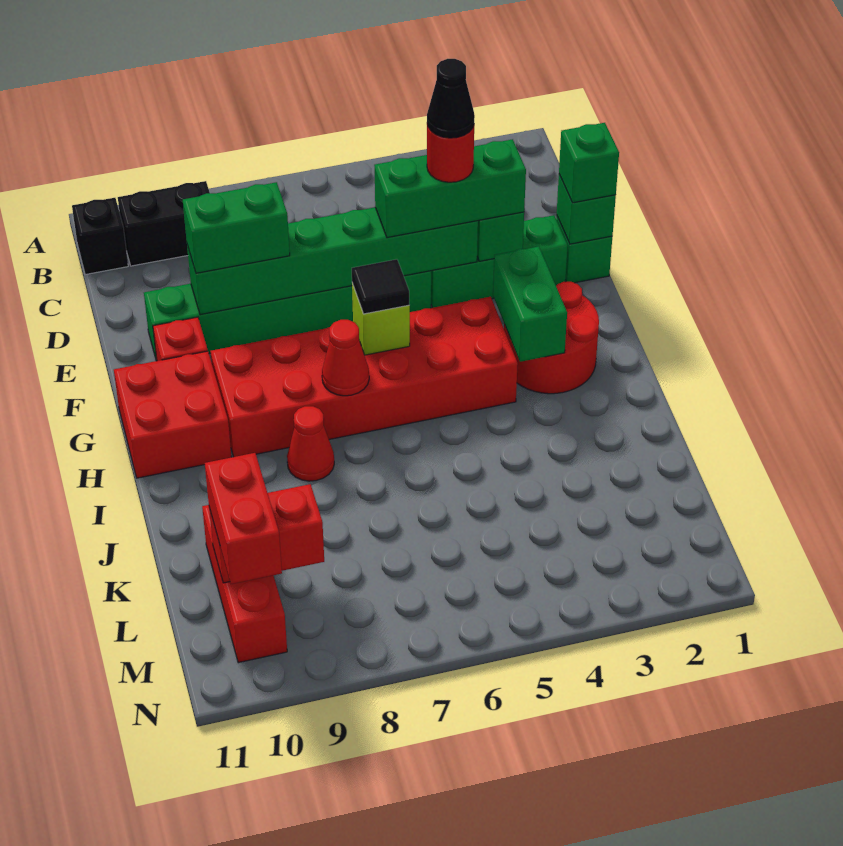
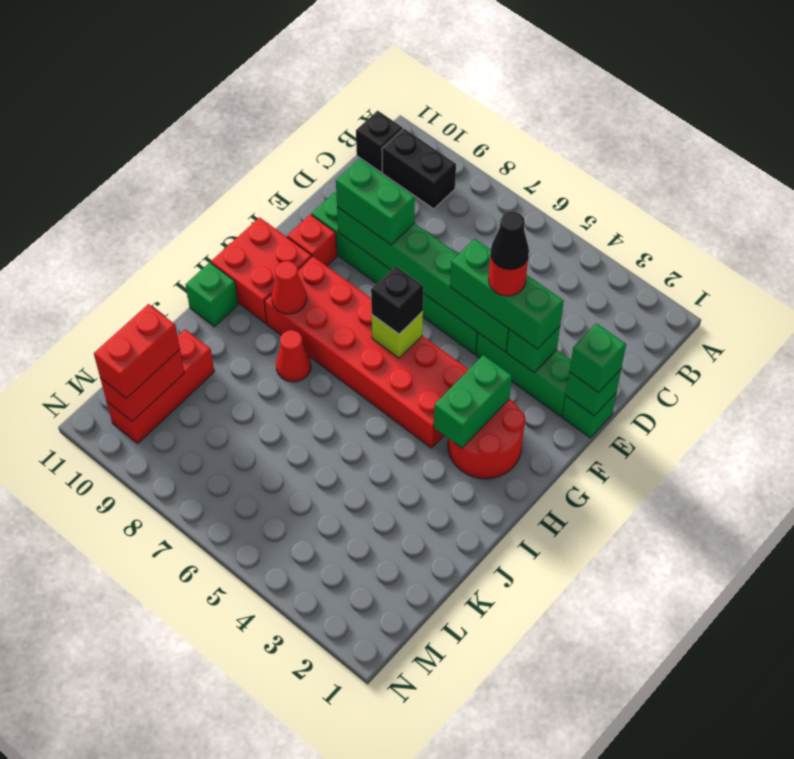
black 1x1 tile [352,259,409,314] -> black 1x1 brick [371,266,423,334]
red 1x1 cone [322,320,369,396] -> red 1x1 cone moved to [271,261,307,314]
none -> green 1x1 brick [186,262,238,327]
red 1x2 brick [209,484,324,583] -> red 1x2 brick turned to [100,350,184,421]

